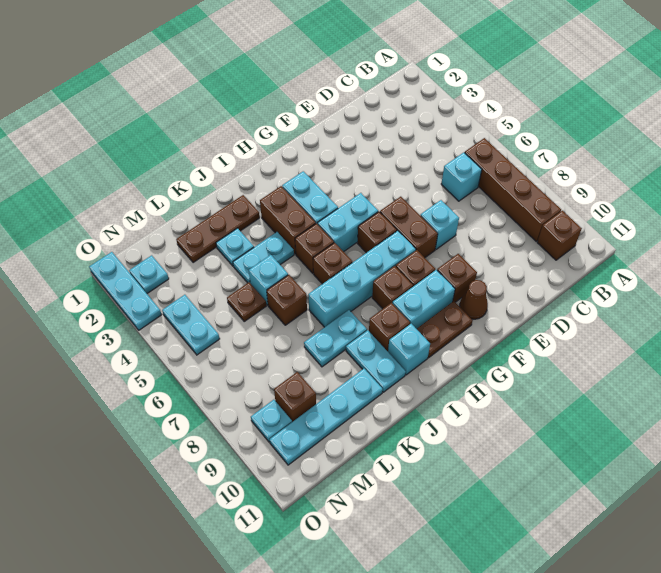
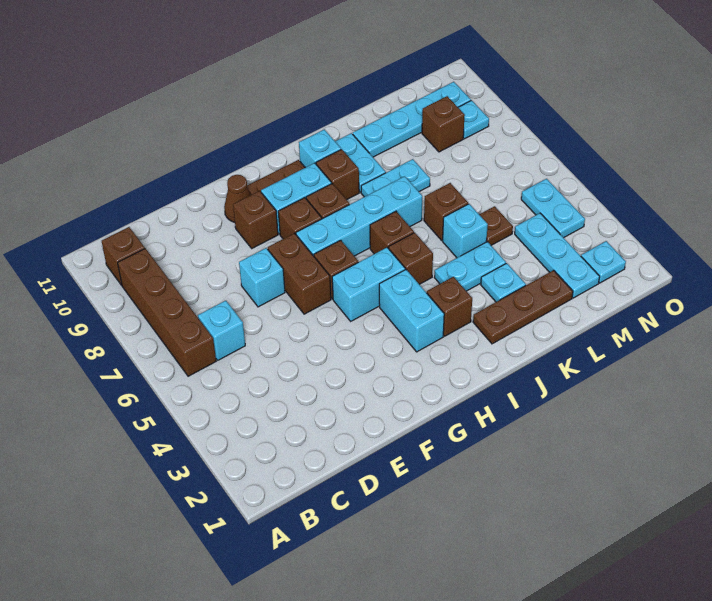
brown 1x2 brick [260,186,316,254] -> brown 1x1 brick [427,277,472,336]
cyan 1x3 plate [89,252,162,330] -> cyan 1x3 plate moved to [515,213,600,298]

